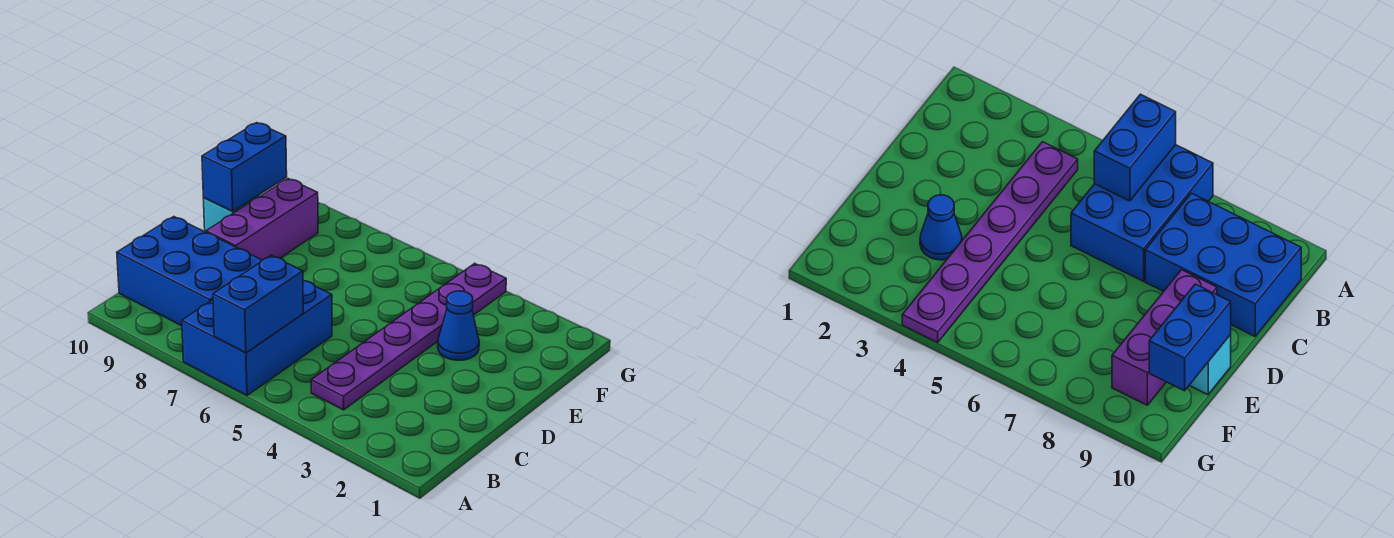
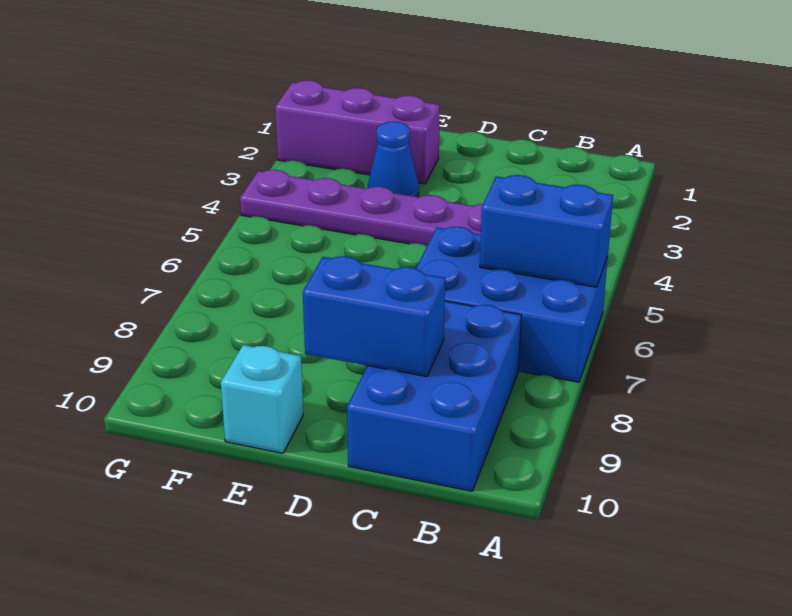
purple 1x3 brick [206,179,318,260] -> purple 1x3 brick moved to [275,80,440,184]
blue 1x2 brick [202,123,287,211] -> blue 1x2 brick moved to [303,256,445,377]

